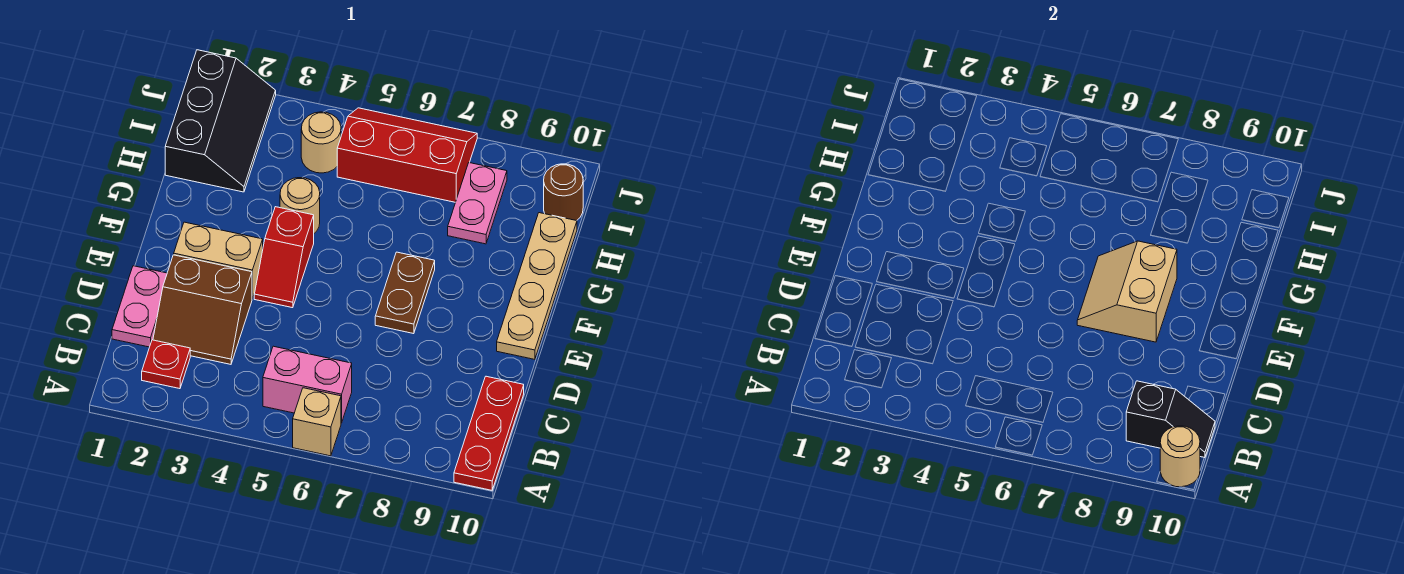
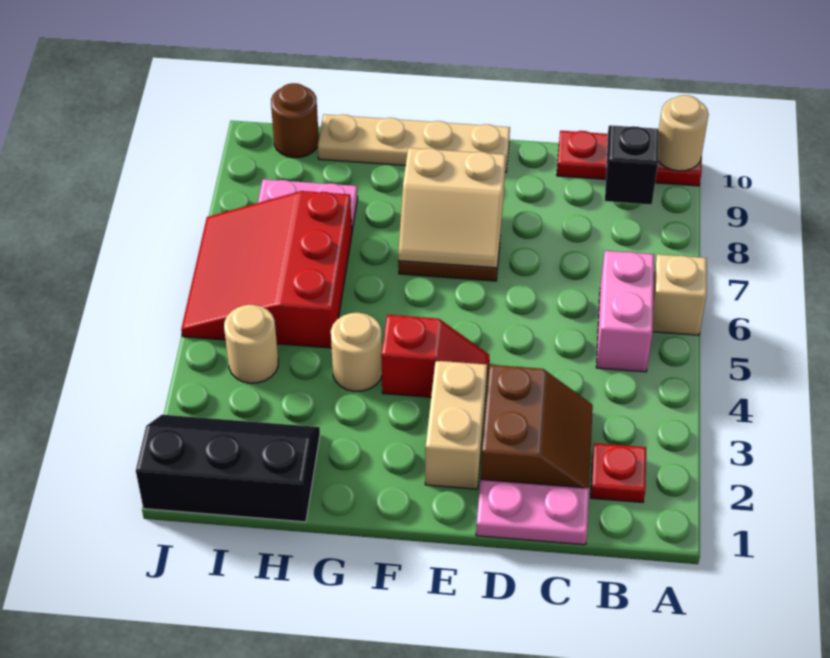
red 2x3 slope [337,108,477,202] -> red 3x3 slope [181,191,352,348]

